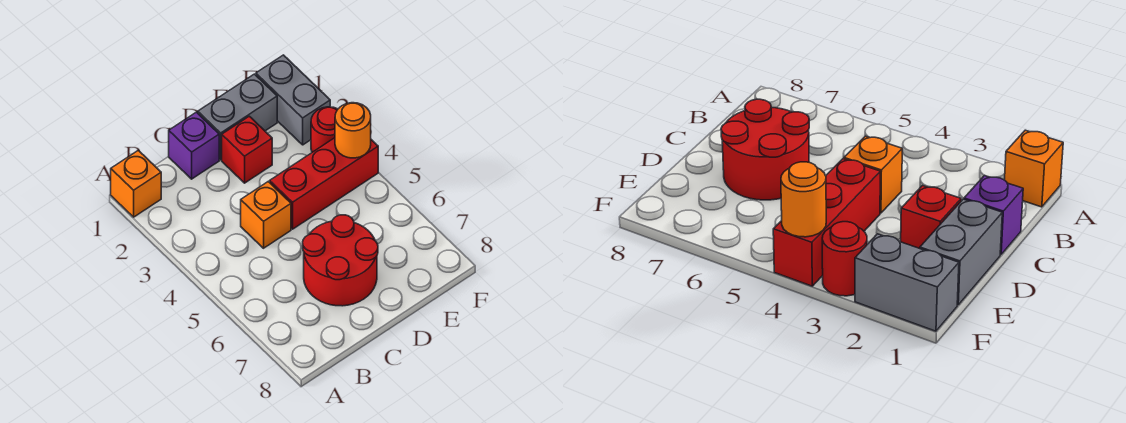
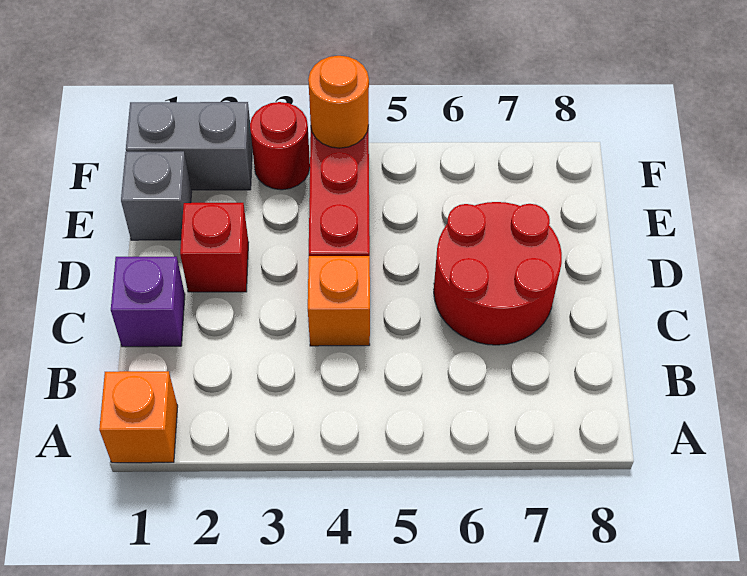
grey 1x2 brick [198,74,277,160] -> grey 1x1 brick [121,151,191,240]

